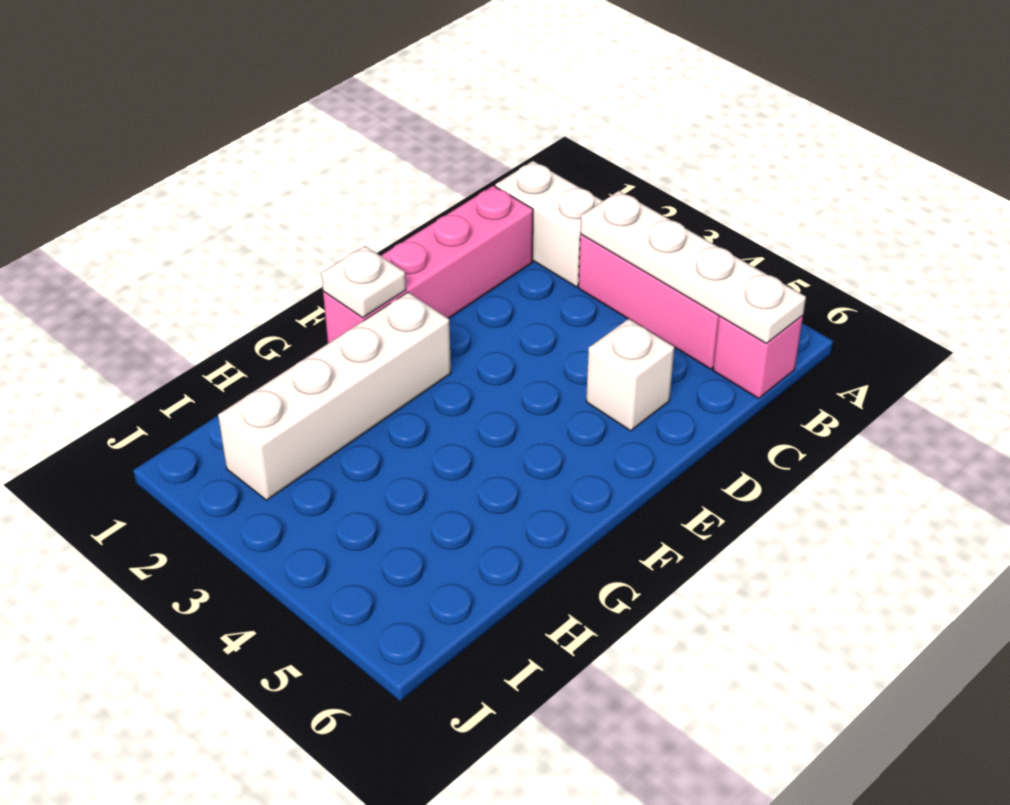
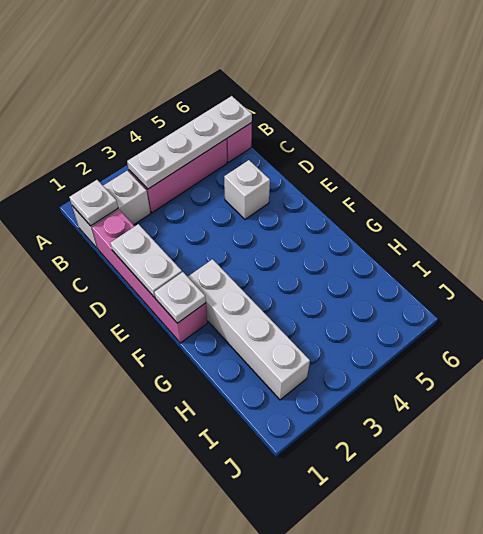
none -> white 1x1 plate [70,180,118,226]
none -> white 1x2 plate [110,224,182,297]

